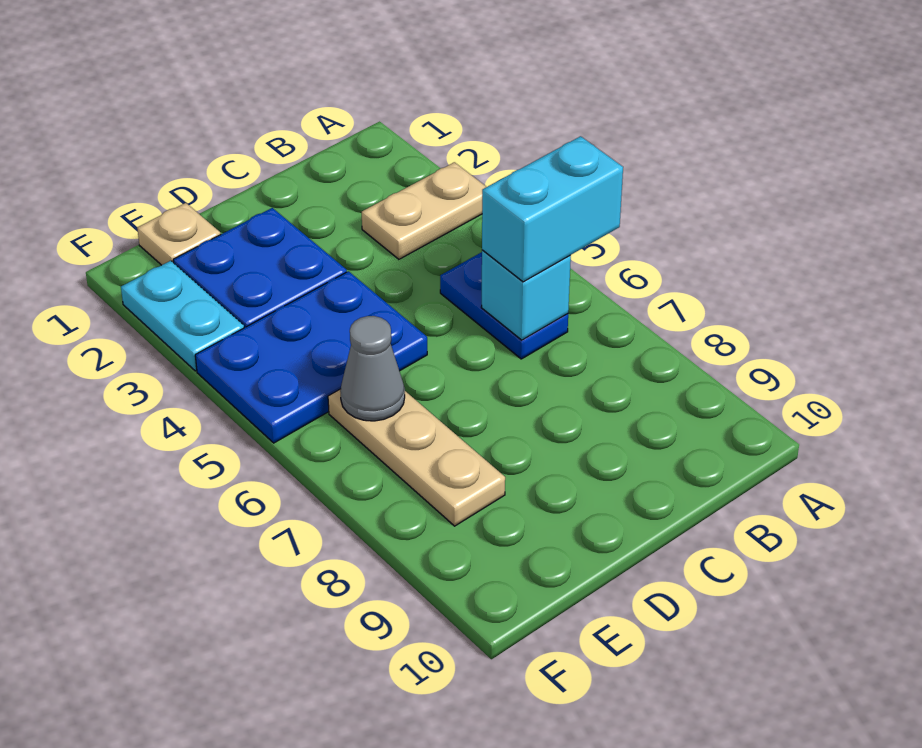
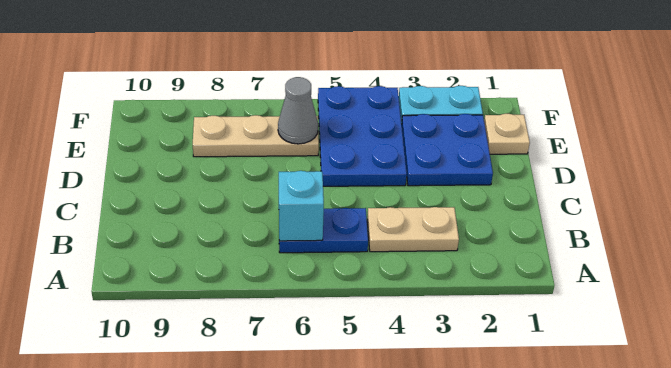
tan 1x2 plate [362,162,486,259] -> tan 1x2 plate turned to [367,207,459,252]
cyan 1x2 brick [482,136,623,282] -> none

